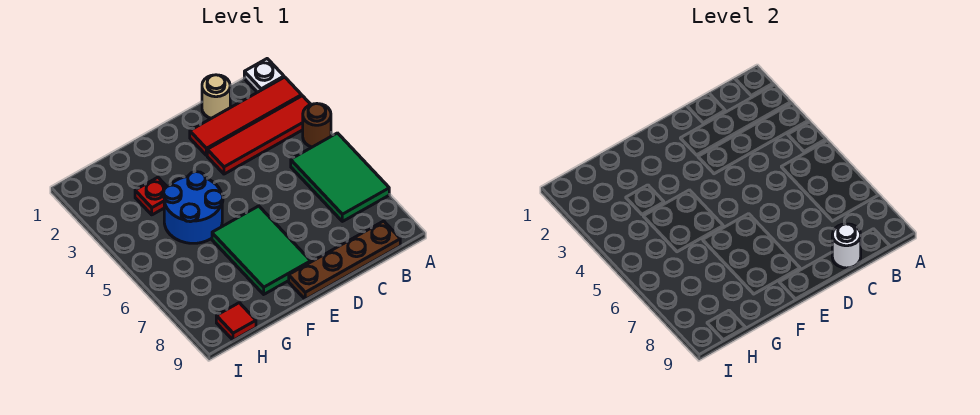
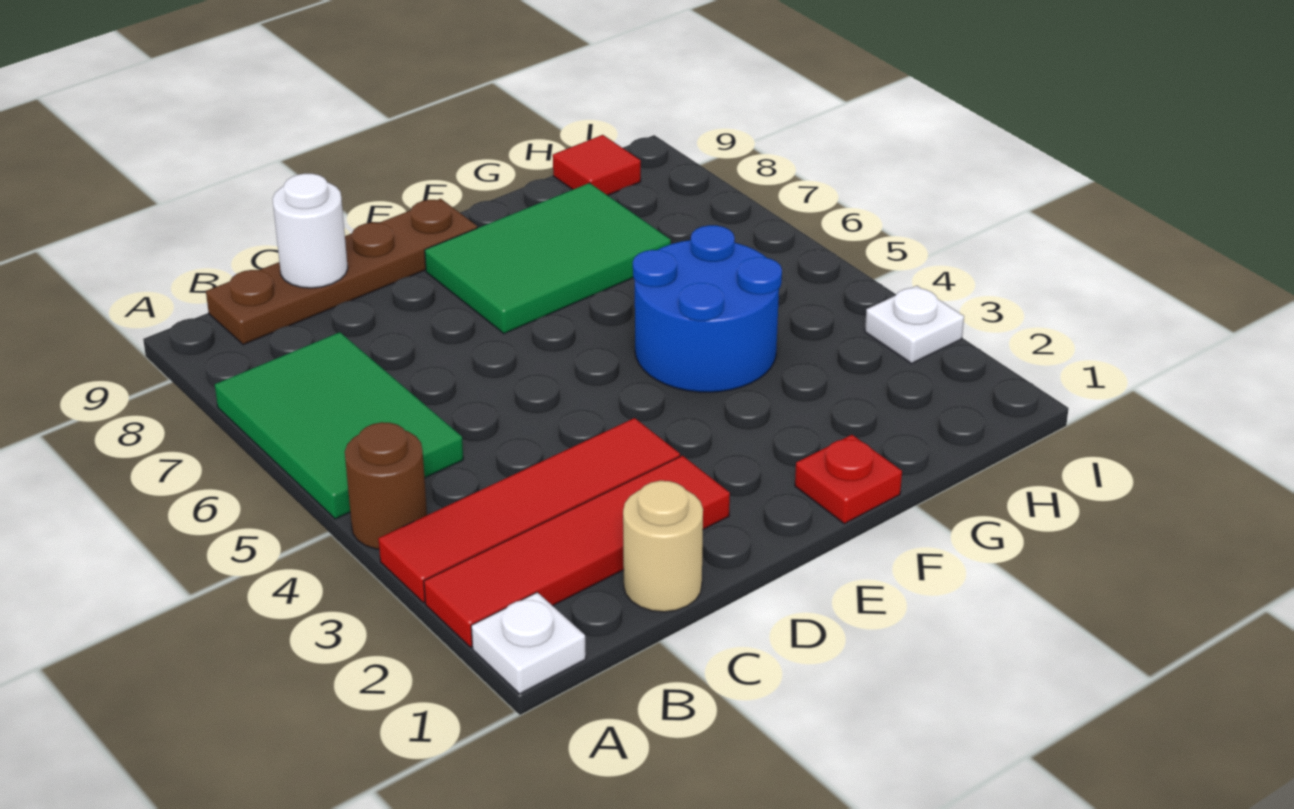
green 2x3 tile [212,206,311,294] -> green 2x3 tile turned to [425,183,671,334]
red 1x1 plate [135,177,167,215] -> red 1x1 plate moved to [795,435,902,524]
none -> white 1x1 plate [865,286,964,364]

